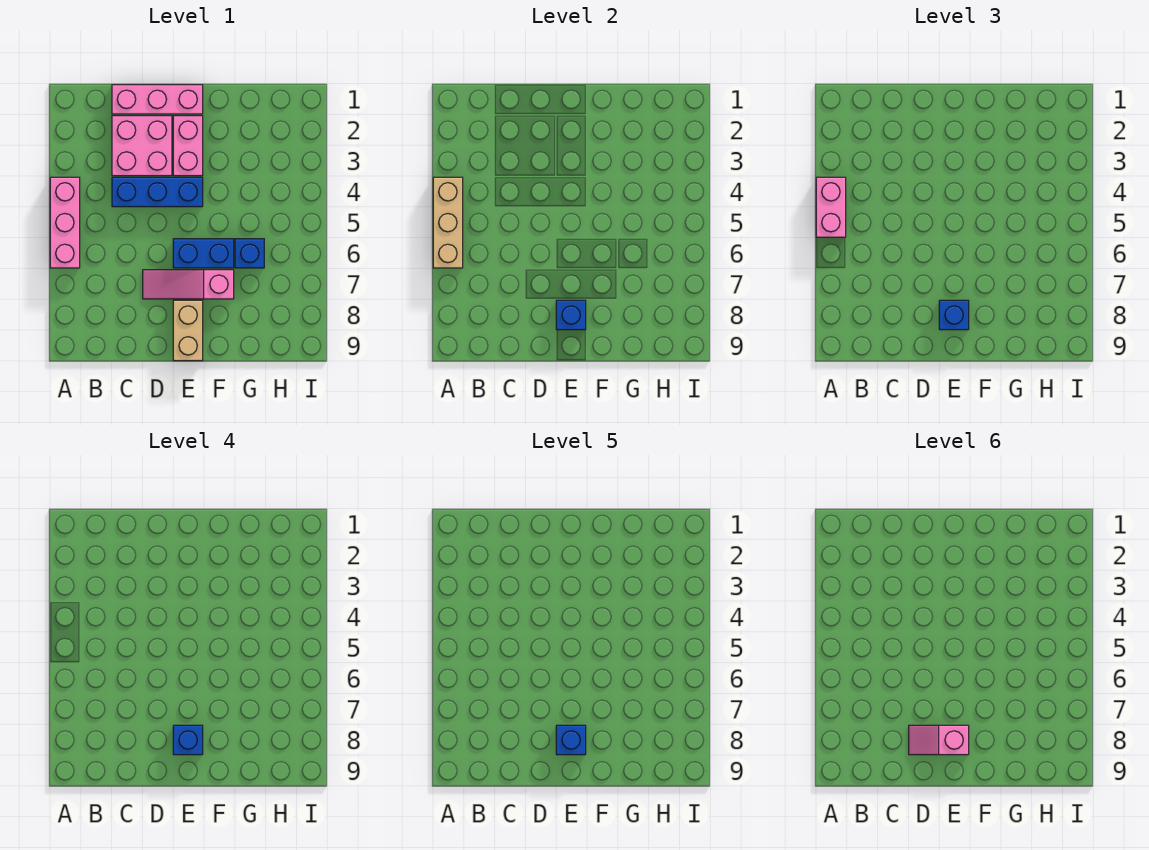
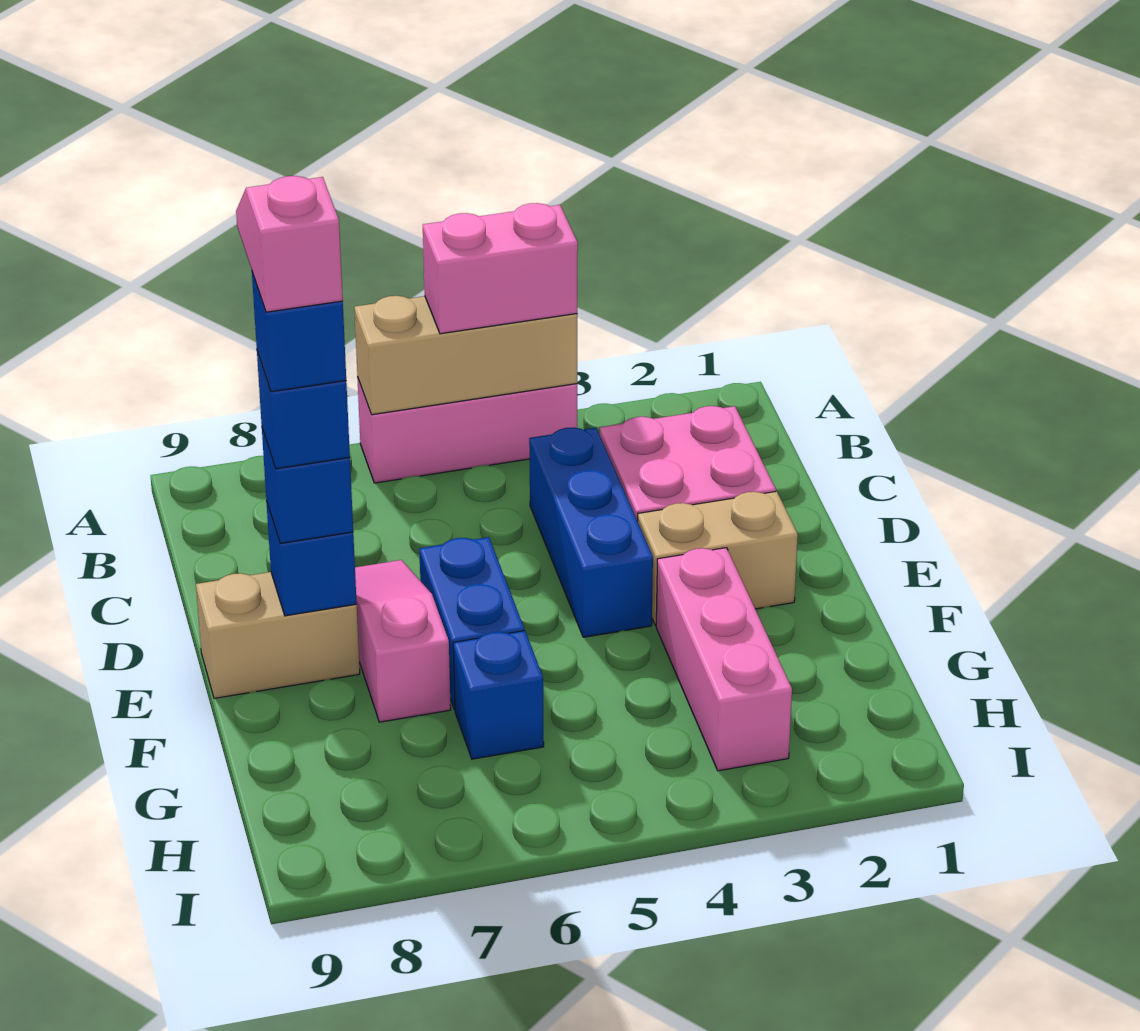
pink 1x3 brick [112,85,203,114] -> pink 1x3 brick moved to [656,548,792,771]
pink 1x2 brick [173,116,203,176] -> tan 1x2 brick [638,491,798,625]

